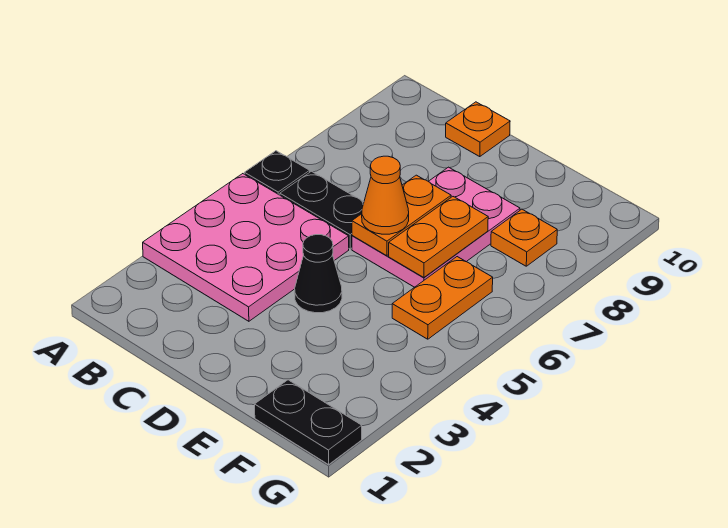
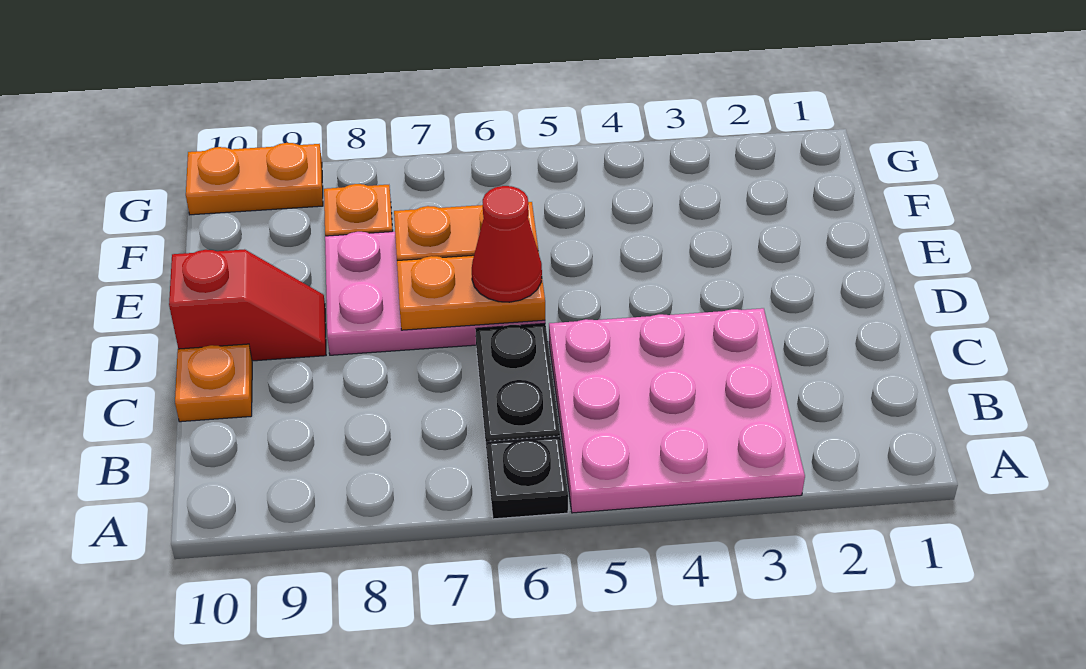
black 1x1 cone [295,235,342,313] -> none
orange 1x1 cone [362,156,409,234] -> red 1x1 cone [472,186,542,302]
none -> red 1x2 slope [169,249,326,361]
black 1x2 plate [255,380,362,465] -> none
orange 1x2 plate [392,257,493,339] -> orange 1x2 plate moved to [186,143,323,215]

